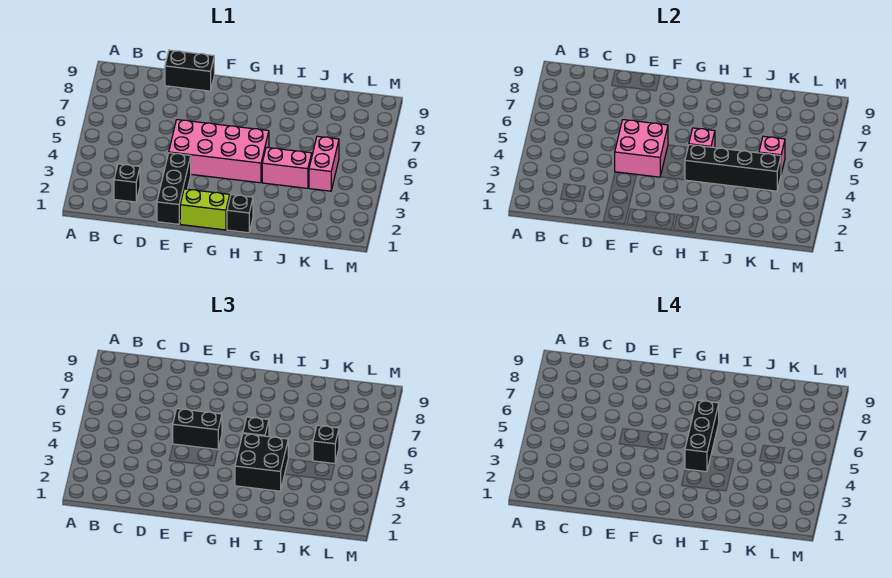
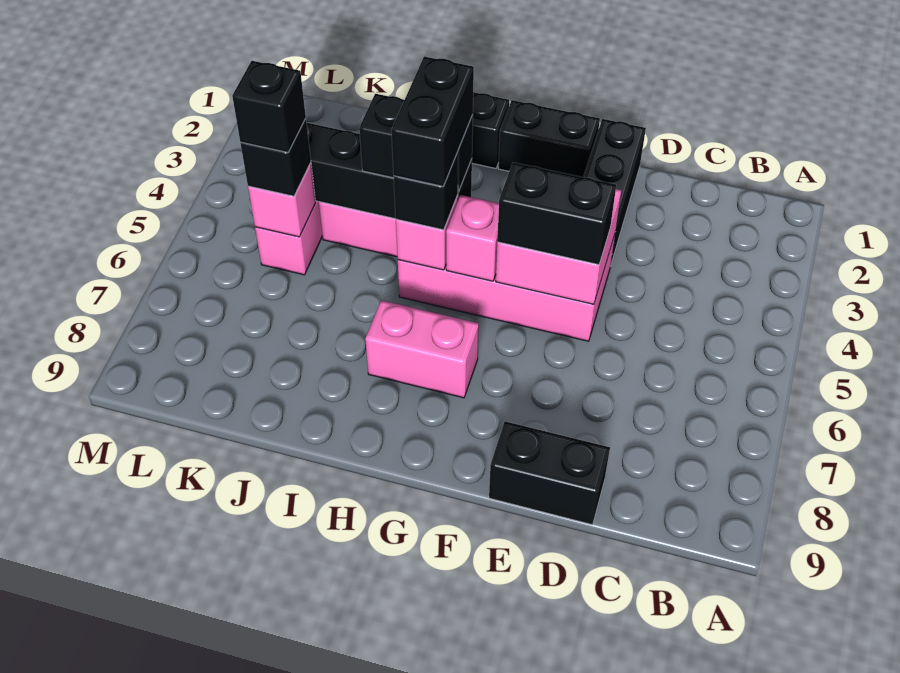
black 1x1 brick [114,164,140,202] -> black 1x1 brick moved to [232,61,306,153]
lime 1x2 brick [180,189,230,230] -> black 1x2 brick [498,100,600,177]
none -> pink 1x1 brick [446,195,499,281]
none -> pink 1x2 brick [365,300,479,398]
black 2x2 brick [235,434,288,491] -> black 1x2 brick [359,94,473,192]
black 1x3 brick [685,400,719,472] -> black 1x2 brick [391,56,474,186]

